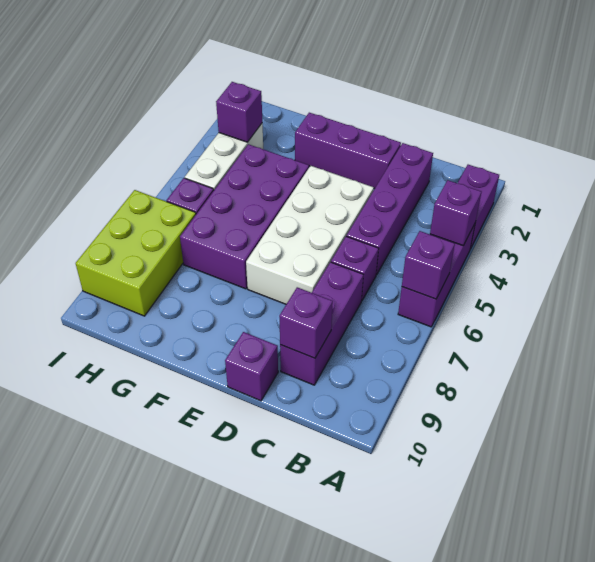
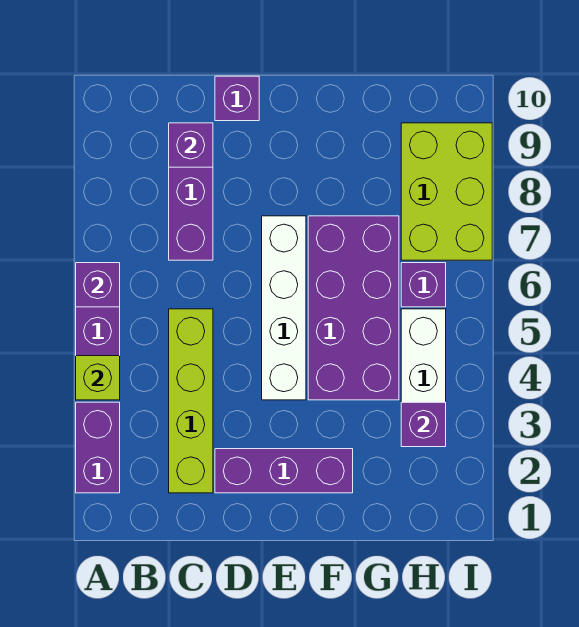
purple 1x1 brick [430,180,481,245] -> lime 1x1 brick [76,356,120,400]
purple 1x4 brick [347,143,433,275] -> lime 1x4 brick [169,309,213,493]
purple 1x1 brick [331,236,379,301] -> none
white 2x4 brick [246,166,374,304] -> white 1x4 brick [262,216,306,400]

